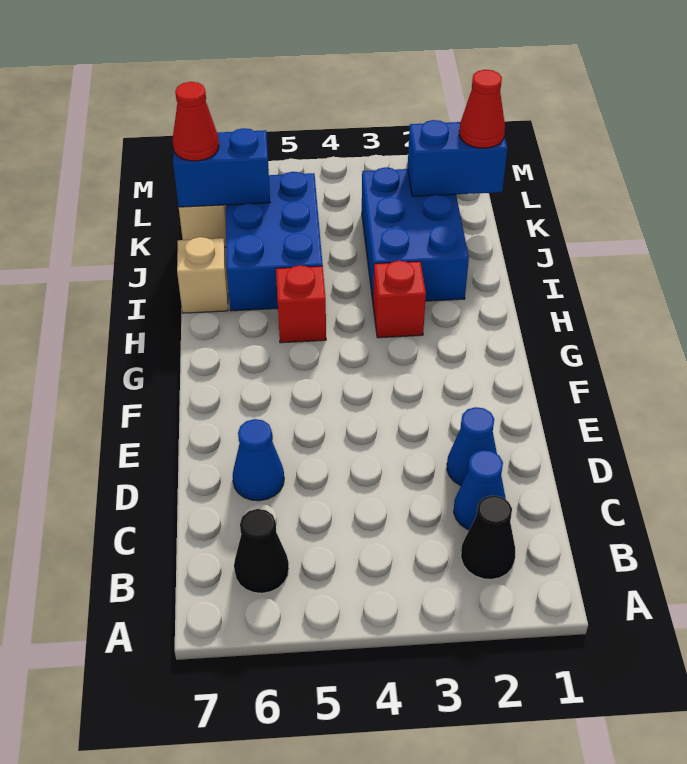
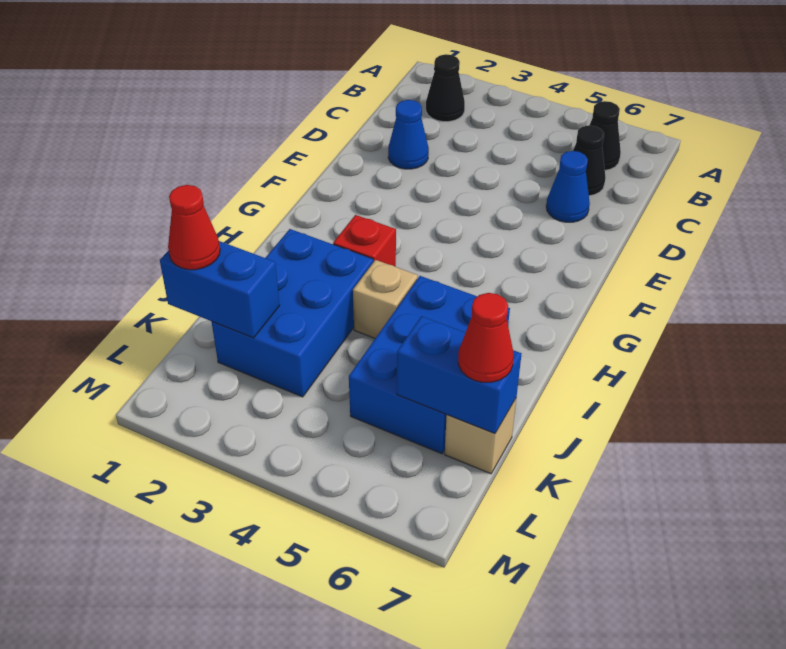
blue 1x1 cone [454,450,506,530] -> none
none -> black 1x1 cone [573,125,606,196]
red 1x1 brick [276,265,326,343] -> none
tan 1x1 brick [177,237,228,313] -> tan 1x1 brick moved to [353,260,418,338]

